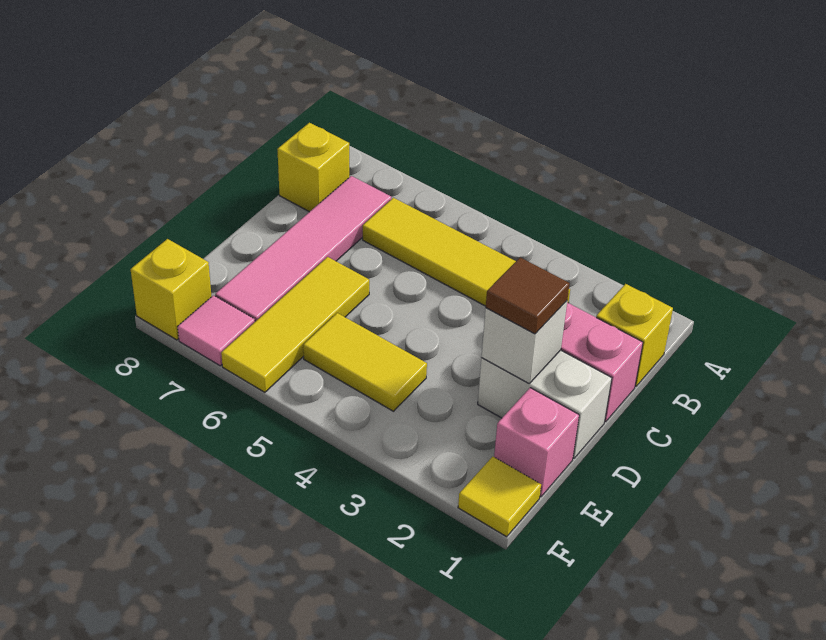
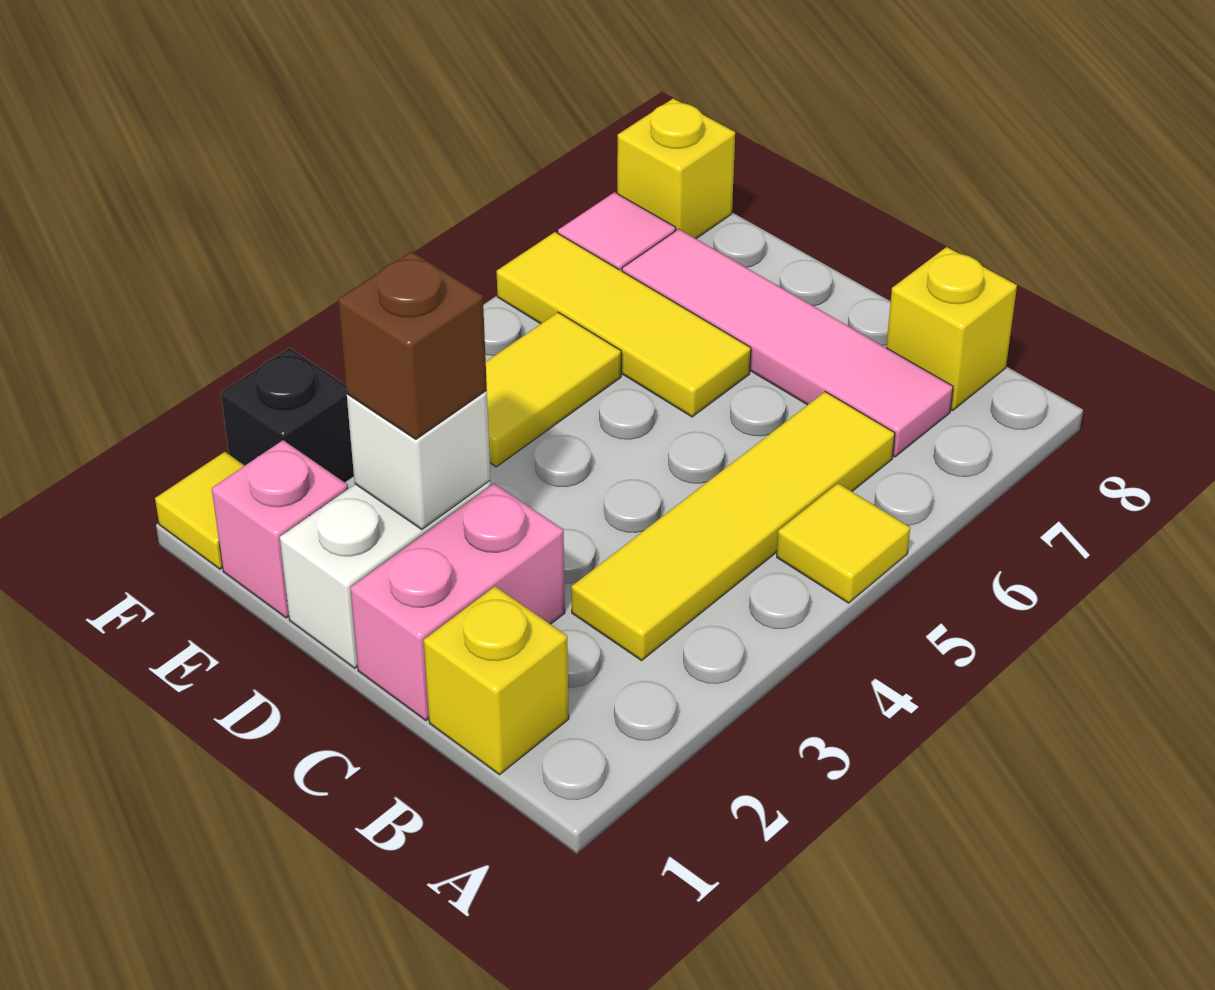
none -> yellow 1x1 tile [777,483,910,603]
brown 1x1 tile [486,258,570,334] -> brown 1x1 brick [338,251,487,439]
none -> black 1x1 brick [221,348,354,482]

